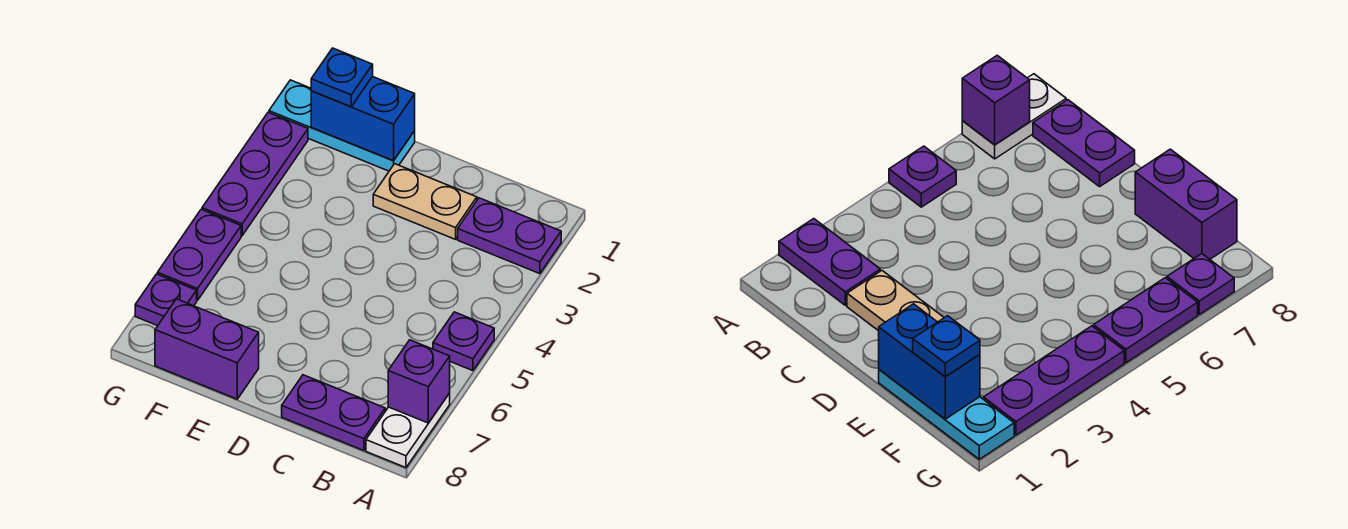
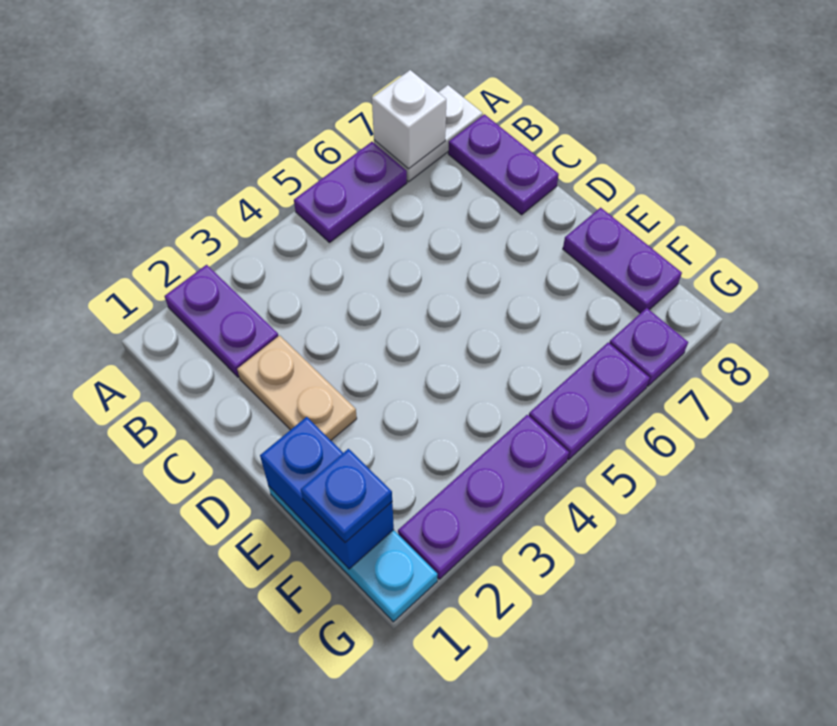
purple 1x1 plate [433,312,494,371] -> purple 1x2 plate [294,142,407,242]
purple 1x1 brick [388,340,450,423] -> white 1x1 brick [372,70,446,169]
purple 1x2 brick [155,299,259,399] -> purple 1x2 plate [563,208,682,313]

